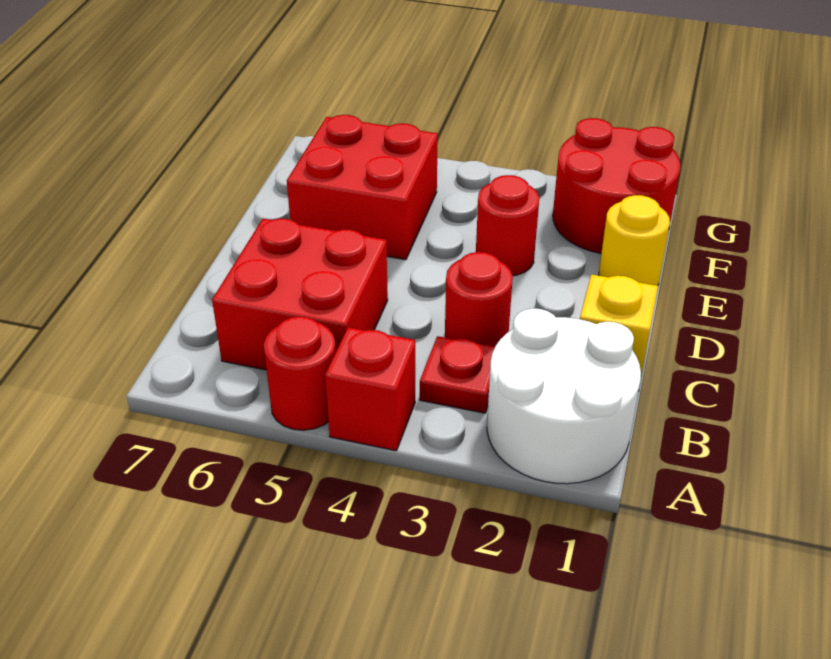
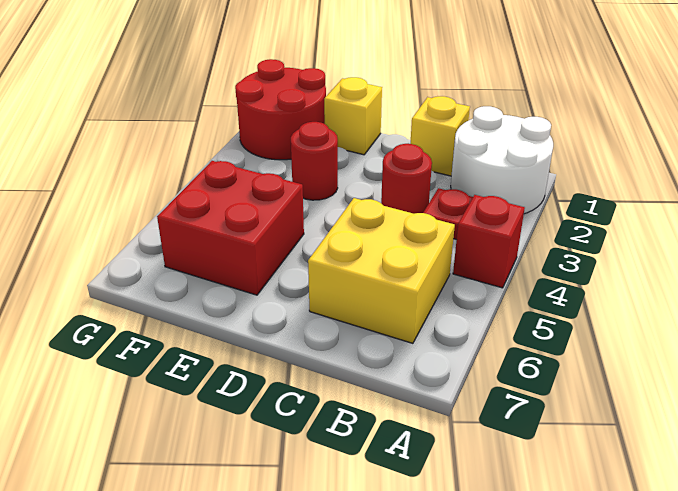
red 1x1 round brick [264,316,336,430] -> none
red 2x2 brick [212,219,388,370] -> yellow 2x2 brick [308,198,455,343]
yellow 1x1 round brick [599,195,670,286] -> yellow 1x1 brick [324,77,382,155]

